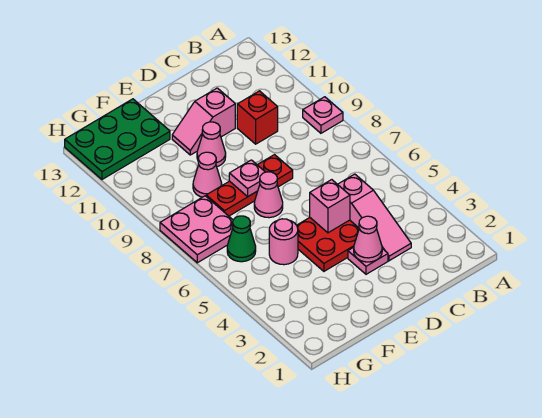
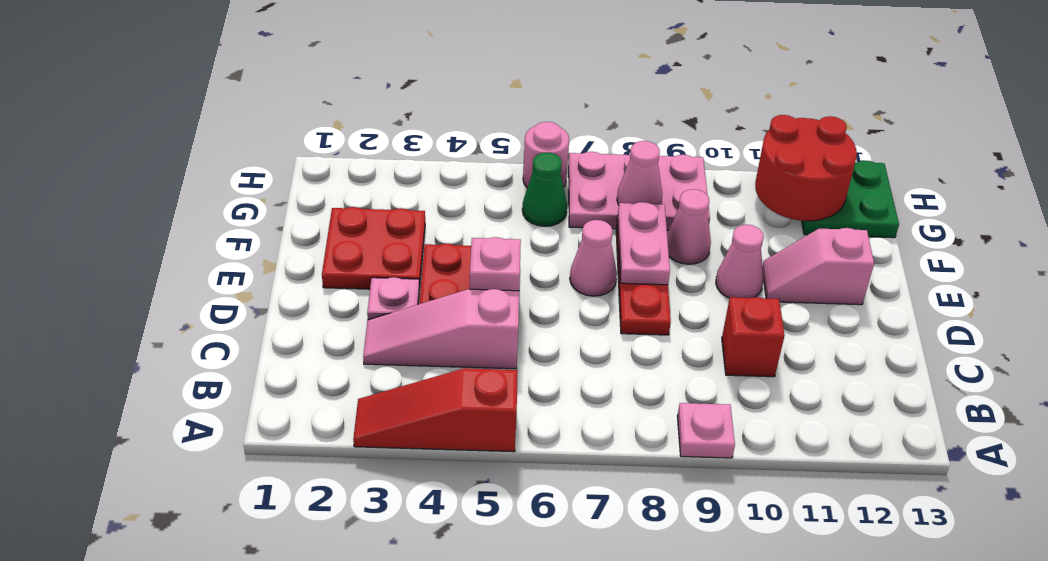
none -> red 1x3 slope [353,368,518,452]
pink 1x1 cone [354,216,382,262] -> pink 1x1 cone moved to [617,141,662,205]
pink 1x2 slope [172,88,235,155] -> pink 1x2 slope turned to [762,228,874,305]
none -> red 2x2 plate [322,207,425,290]
pink 1x1 plate [229,160,265,196] -> pink 1x2 plate [618,202,670,285]
pink 1x1 round brick [269,219,298,265] -> pink 1x1 round brick moved to [523,122,569,188]
green 2x3 plate [65,99,170,179] -> green 2x2 plate [802,161,899,238]
pink 2x2 plate [160,196,233,263] -> pink 2x3 plate [568,152,710,230]
none -> red 2x2 round brick [755,115,857,221]

